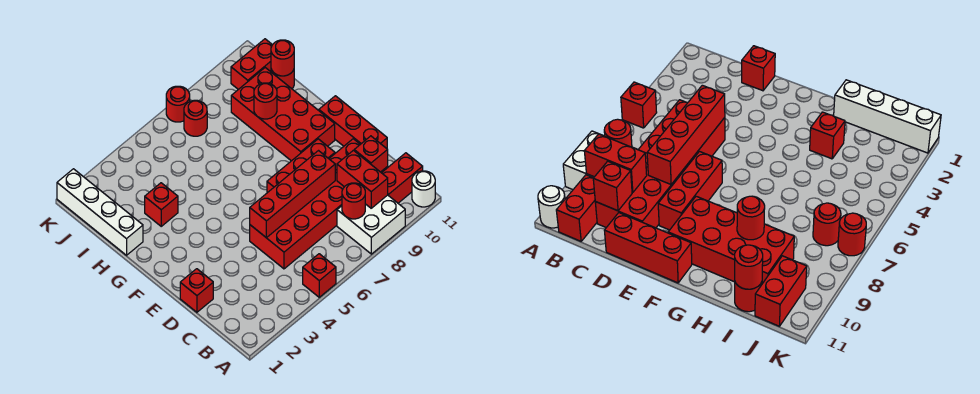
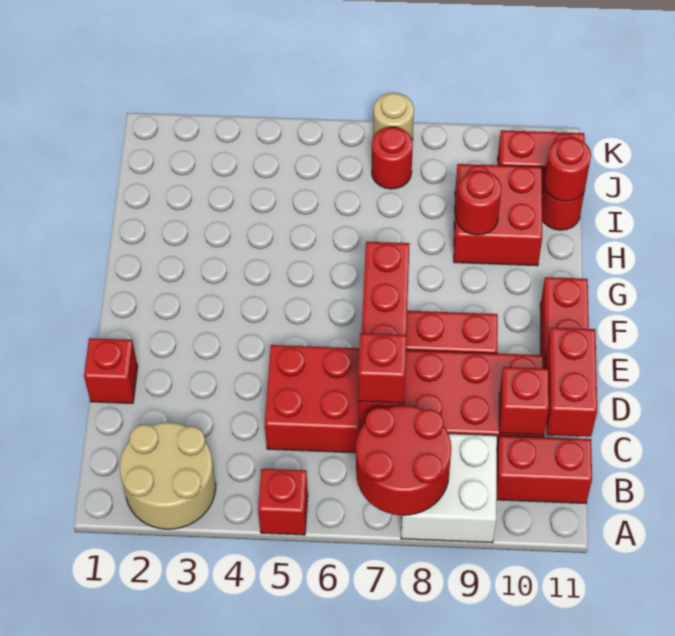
none -> tan 2x2 round brick [120,423,216,529]
white 1x1 round brick [412,171,435,207] -> none
red 1x1 round brick [342,183,365,219] -> red 2x2 round brick [356,405,451,516]
red 1x2 brick [337,150,388,208] -> red 1x2 brick moved to [546,328,597,437]
red 1x4 brick [250,151,335,238] -> red 1x4 brick turned to [358,242,410,428]
red 2x4 brick [231,68,335,161] -> red 2x2 brick [454,164,542,266]
white 1x4 brick [57,169,143,255] -> none
red 1x1 brick [145,183,178,226] -> red 1x1 brick moved to [358,333,407,403]
red 1x1 round brick [166,86,190,122] -> tan 1x1 round brick [373,93,414,140]

